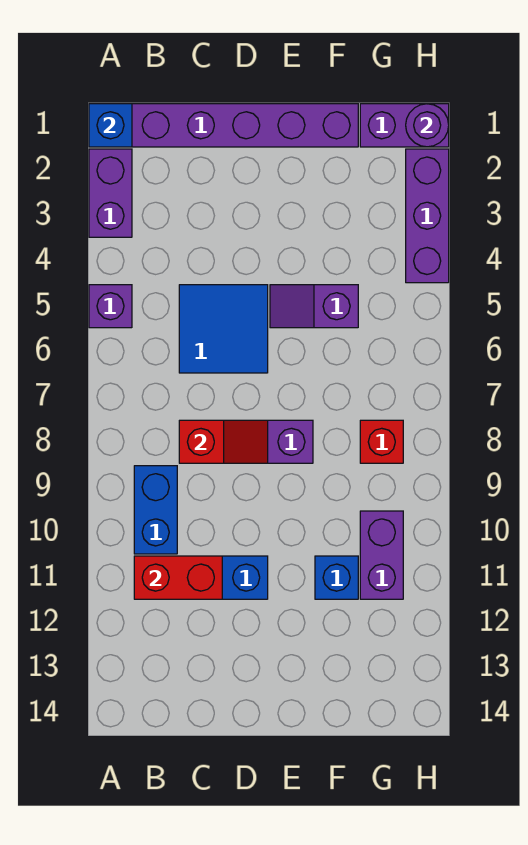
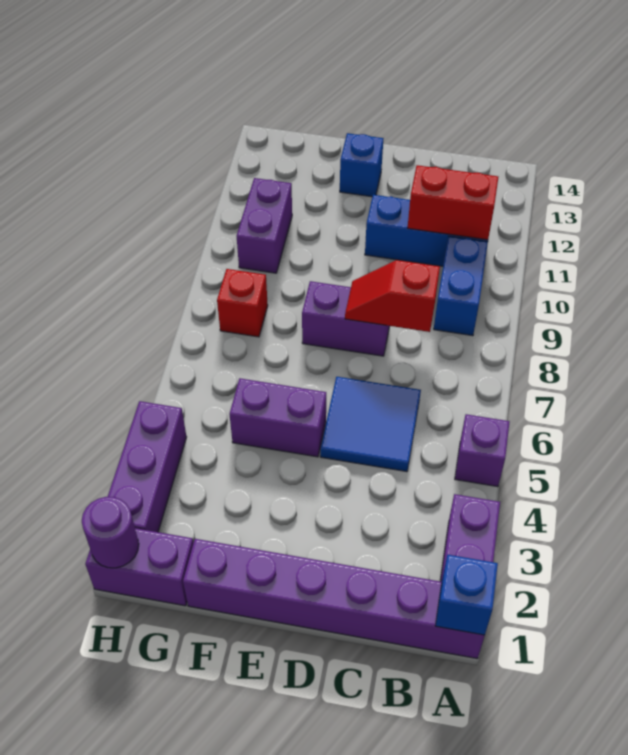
purple 1x2 slope [270,285,358,328] -> purple 1x2 brick [230,378,326,457]
blue 1x1 brick [315,556,358,599] -> blue 1x1 brick moved to [340,133,384,197]

